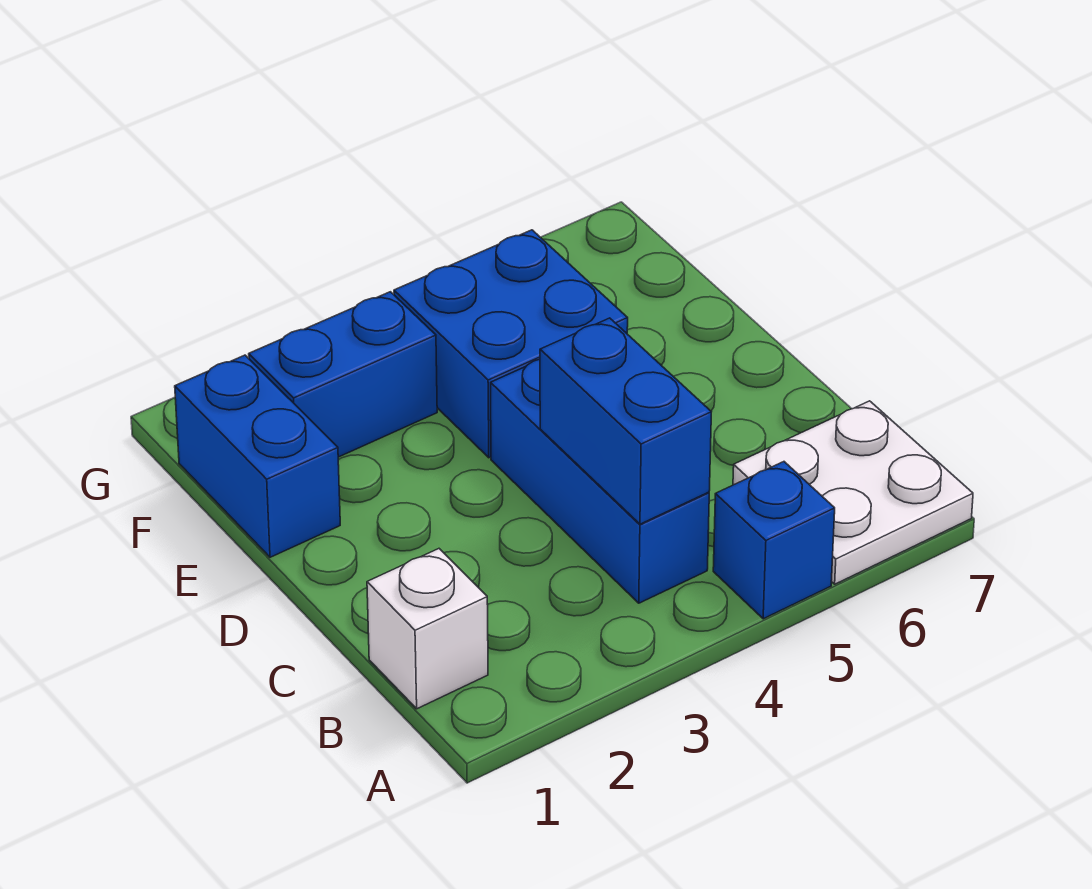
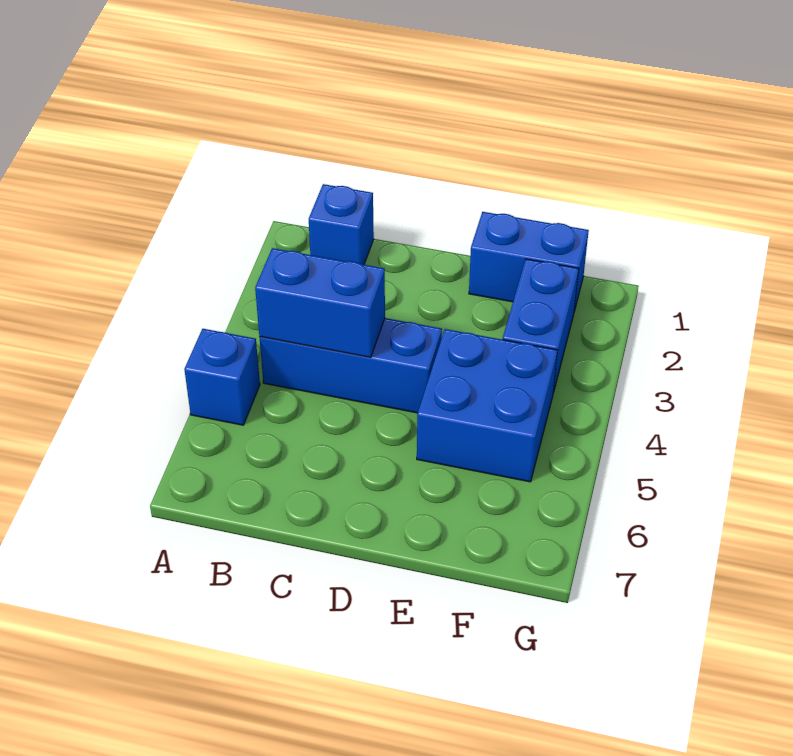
white 2x2 plate [733,401,973,584] -> none
white 1x1 brick [367,549,488,709] -> blue 1x1 brick [309,184,374,265]

